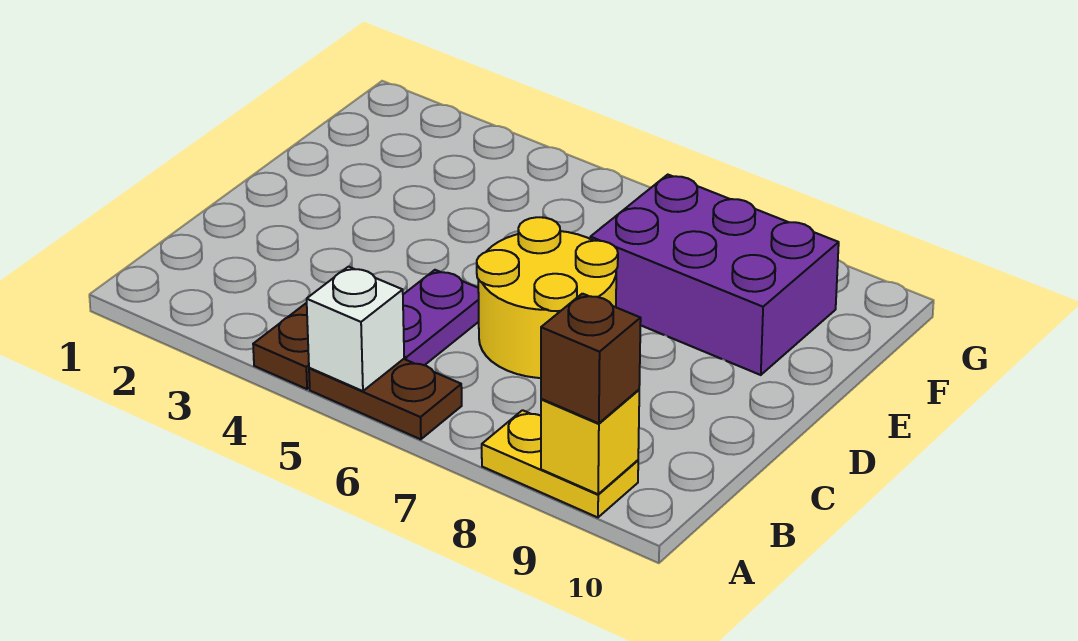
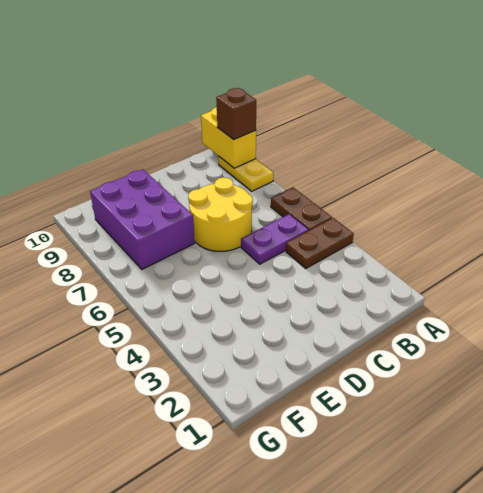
white 1x1 brick [307,267,404,391] -> none
yellow 1x1 brick [541,390,639,494] -> yellow 1x2 brick [201,107,256,168]

